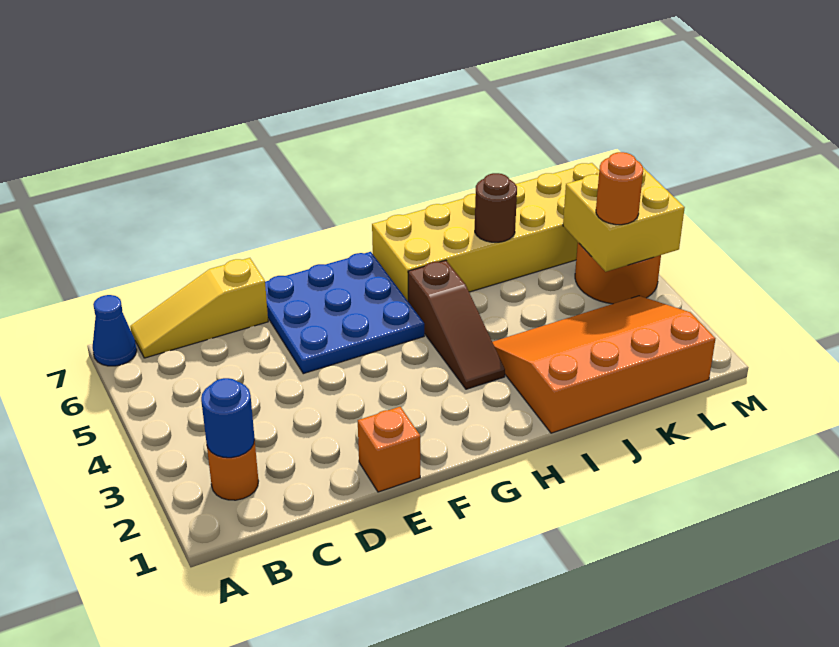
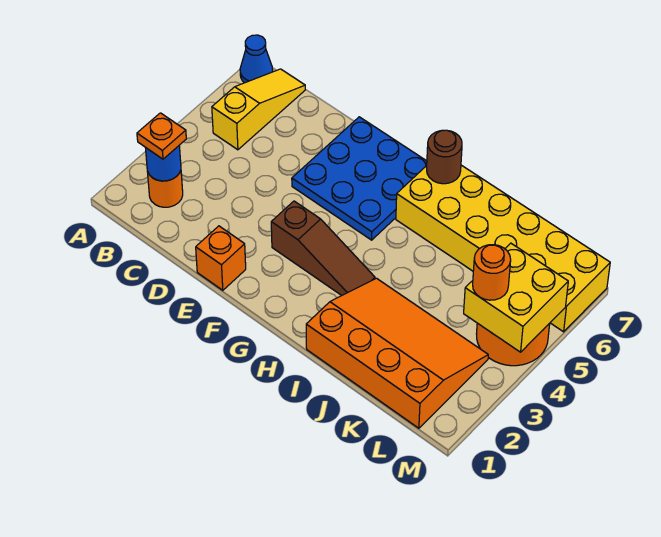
none -> orange 1x1 plate [137,113,186,159]
yellow 1x3 slope [130,258,268,358] -> yellow 1x3 slope turned to [212,69,305,150]
brown 1x3 slope [408,260,505,389] -> brown 1x3 slope turned to [271,201,375,296]
brown 1x1 round brick [475,173,517,242] -> brown 1x1 round brick moved to [427,130,462,184]

